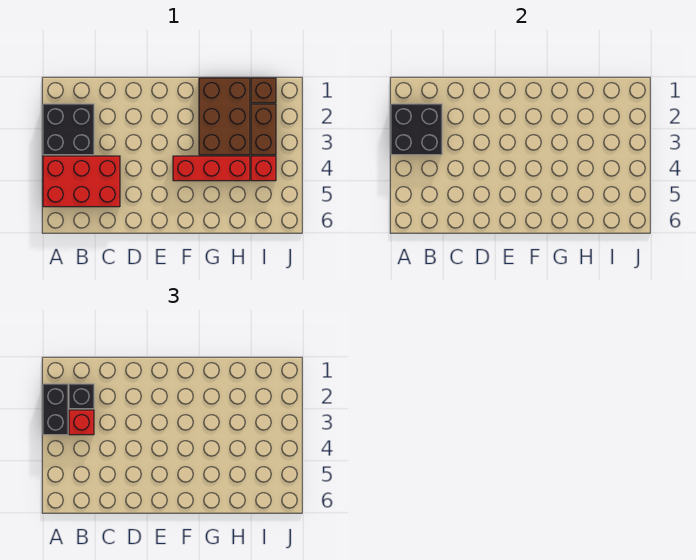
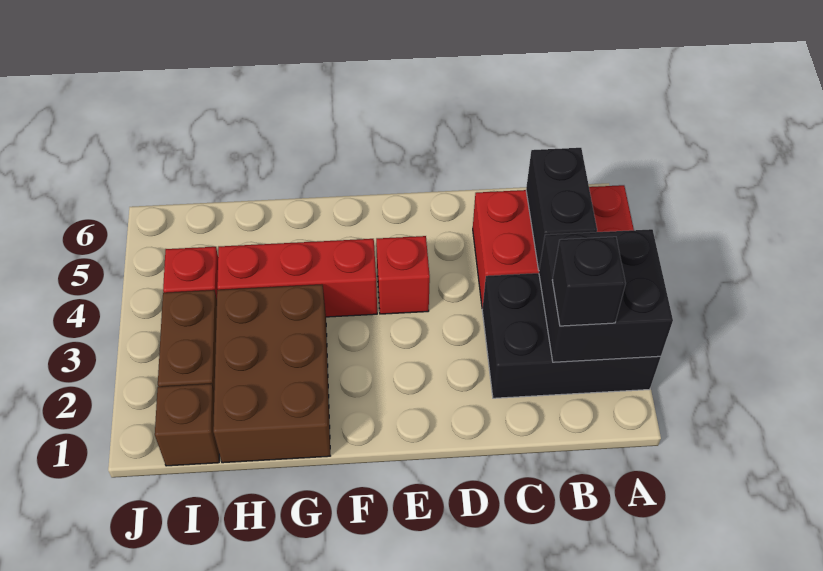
black 2x2 brick [43,104,94,155] -> black 2x3 brick [482,273,661,398]
black 1x2 brick [43,384,68,435] -> black 1x2 brick moved to [526,148,597,270]
red 1x1 brick [69,410,94,435] -> red 1x1 brick moved to [376,236,430,314]

